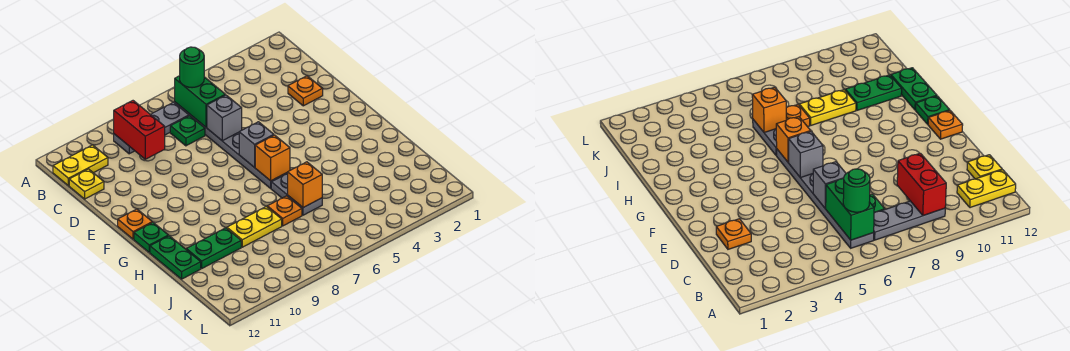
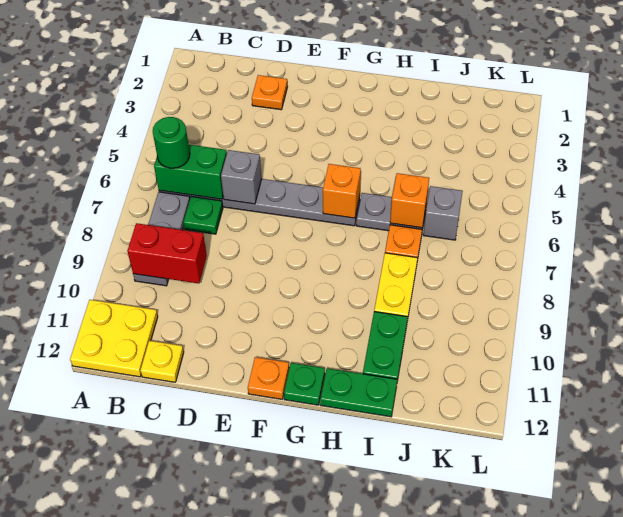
yellow 1x2 plate [53,145,108,186] -> yellow 2x2 plate [70,300,158,377]
grey 1x1 brick [239,122,274,167] -> grey 1x1 brick moved to [423,186,463,240]

